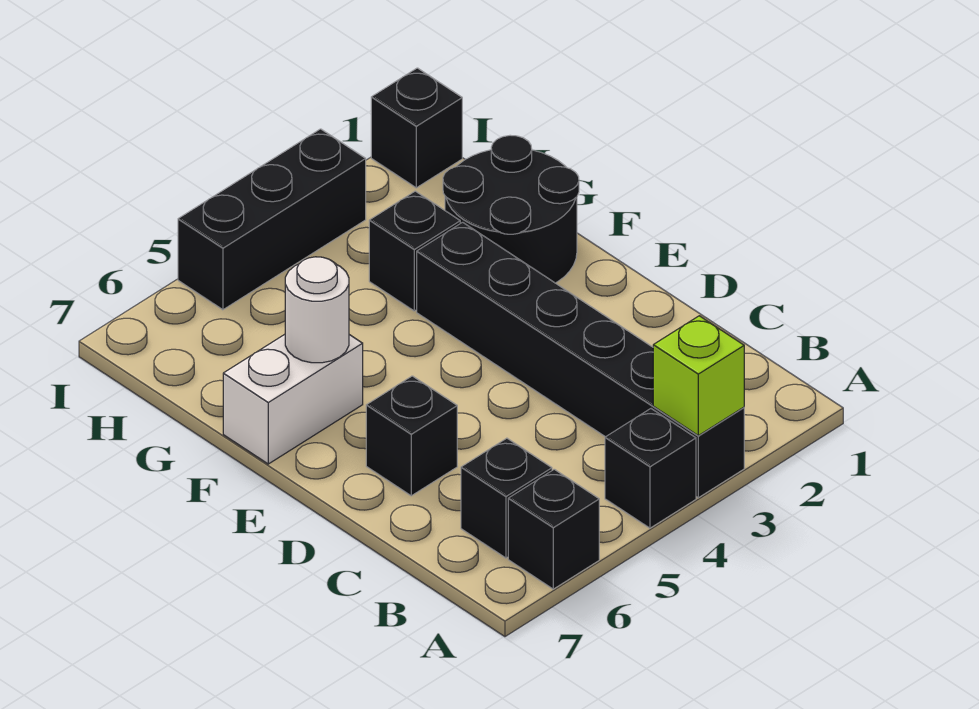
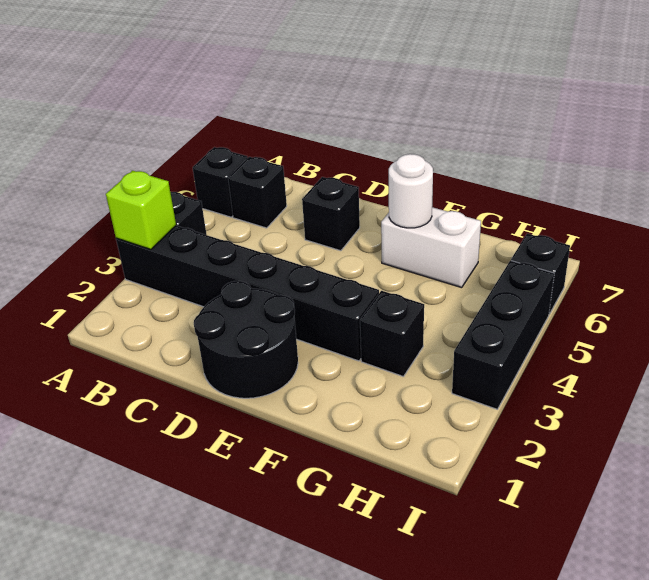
black 2x2 round brick [443,135,579,283] -> black 2x2 round brick moved to [194,281,298,398]
white 1x2 brick [223,334,363,464] -> white 1x2 brick turned to [381,207,481,288]
black 1x1 brick [371,68,462,188] -> black 1x1 brick moved to [511,234,570,314]

